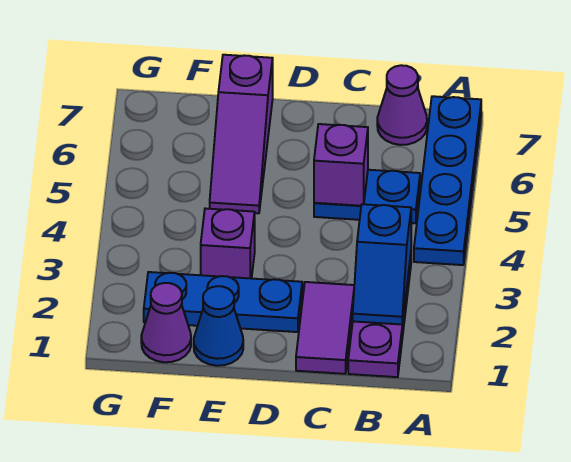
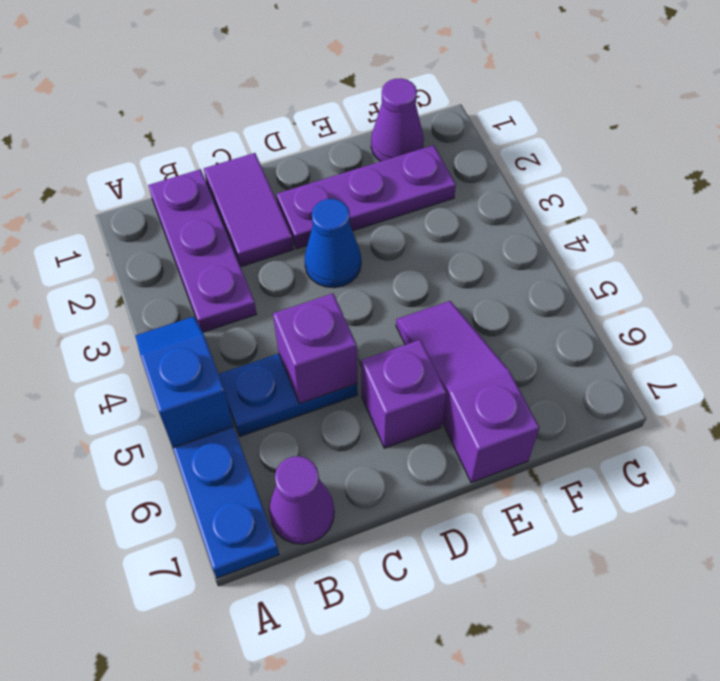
blue 1x2 slope [353,204,411,325] -> blue 1x2 slope moved to [136,316,234,448]
blue 1x3 plate [144,272,302,332] -> purple 1x3 plate [276,145,456,249]
blue 1x1 cone [194,286,243,366] -> blue 1x1 cone moved to [305,199,361,288]
purple 1x1 brick [201,208,255,279] -> purple 1x1 brick moved to [361,340,446,448]

